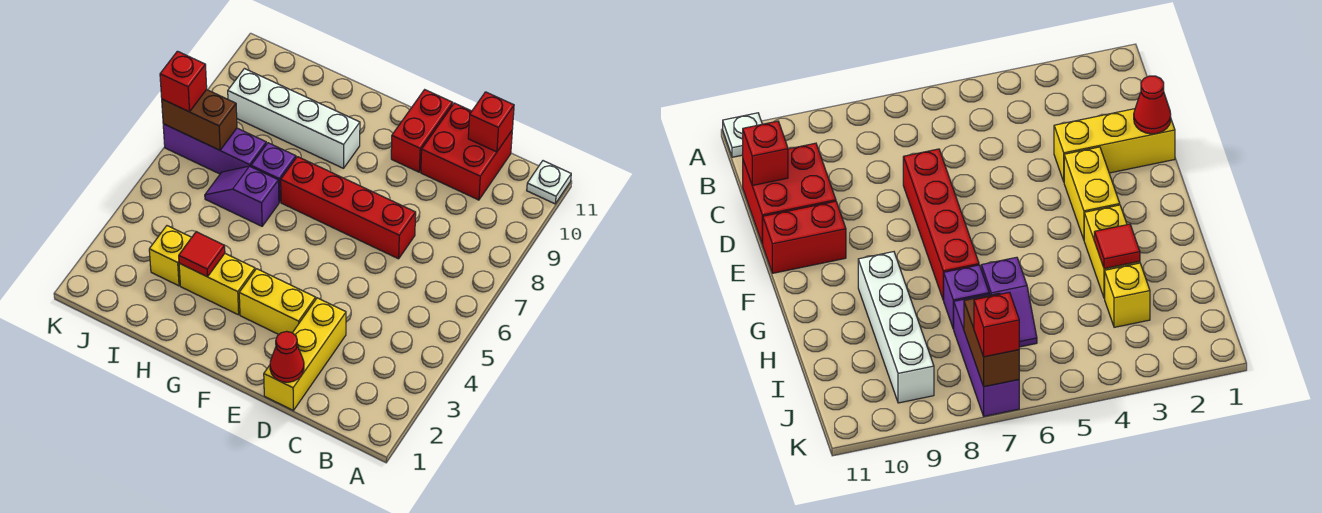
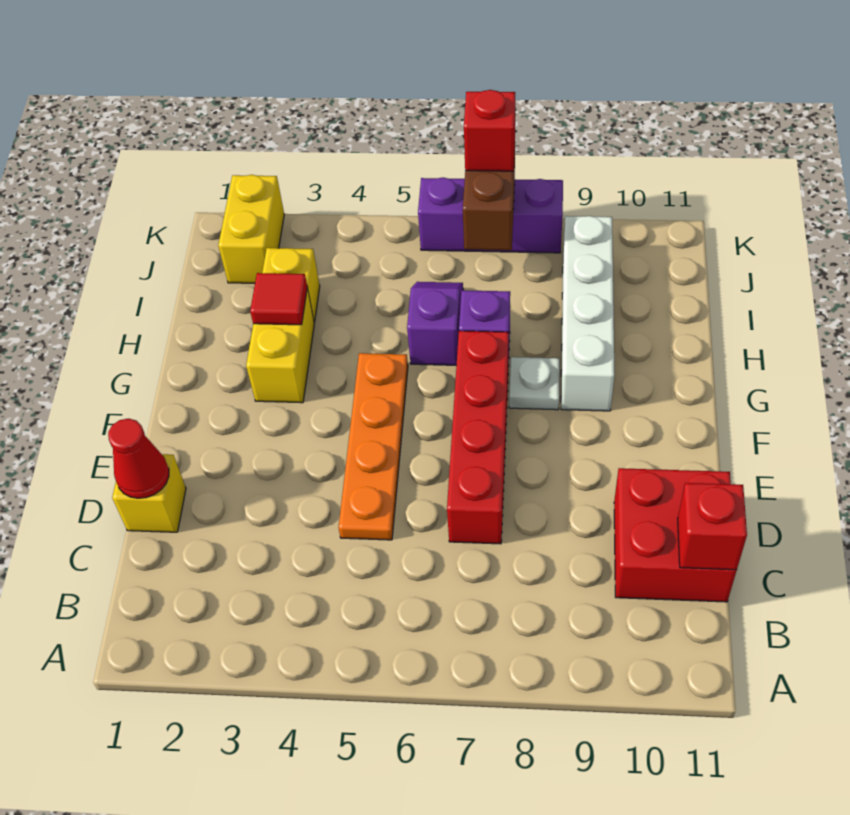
white 1x1 plate [527,161,571,204] -> white 1x1 plate moved to [509,357,560,410]
yellow 1x3 brick [264,298,346,410] -> yellow 1x1 brick [112,454,186,532]
none -> orange 1x4 plate [339,353,408,540]
yellow 1x2 brick [239,269,316,334] -> yellow 1x2 brick moved to [218,175,284,283]
red 1x2 brick [391,90,453,172] -> none
purple 1x3 brick [163,124,266,174] -> purple 1x3 brick turned to [418,178,563,253]

